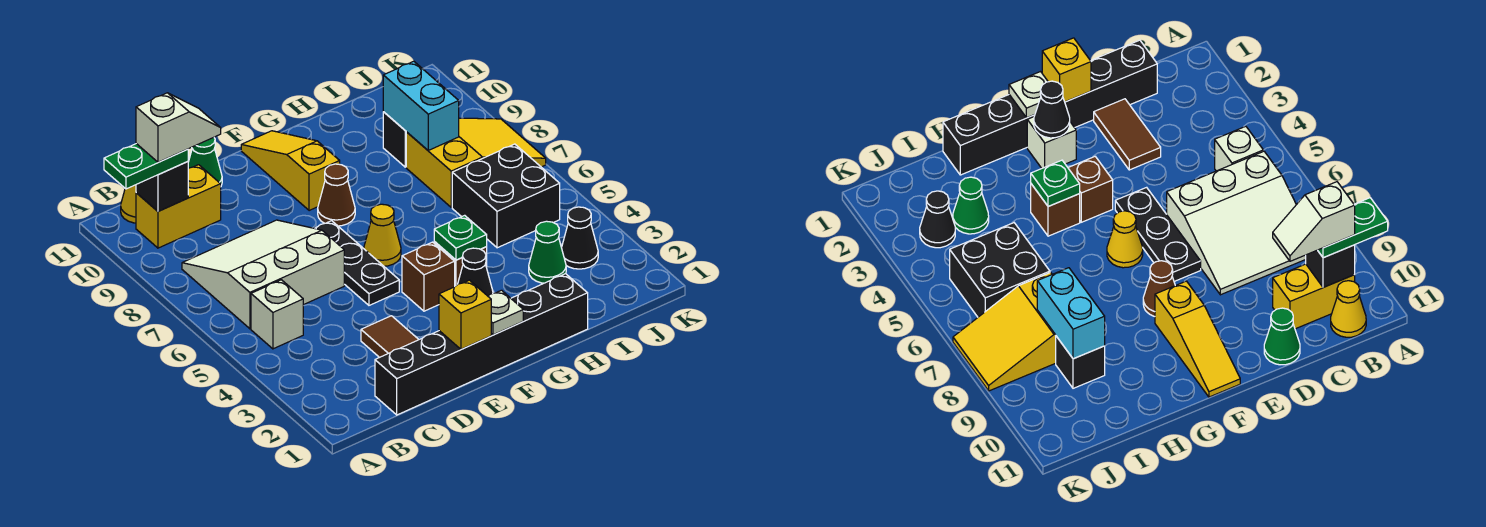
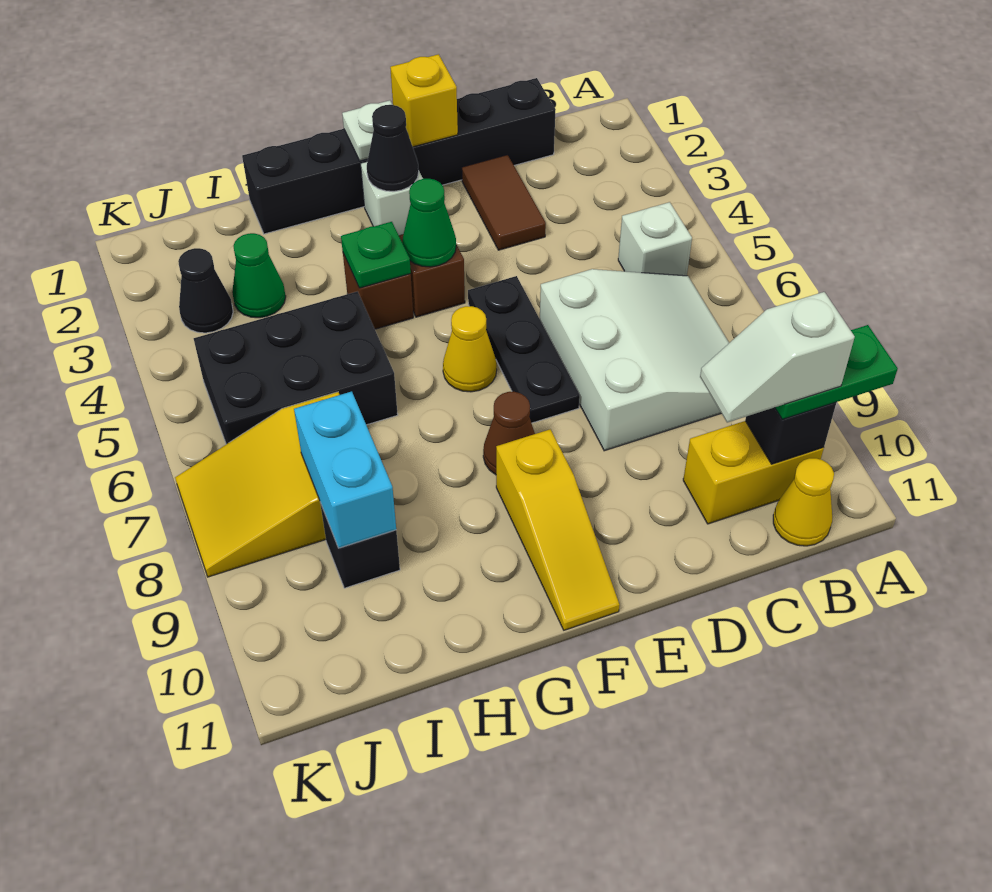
white 3x3 slope [182,220,344,329] -> white 3x3 slope turned to [540,269,729,451]
green 1x1 cone [188,137,222,185] -> green 1x1 cone moved to [402,179,456,267]
black 2x2 brick [452,144,560,248] -> black 2x3 brick [194,291,398,444]

